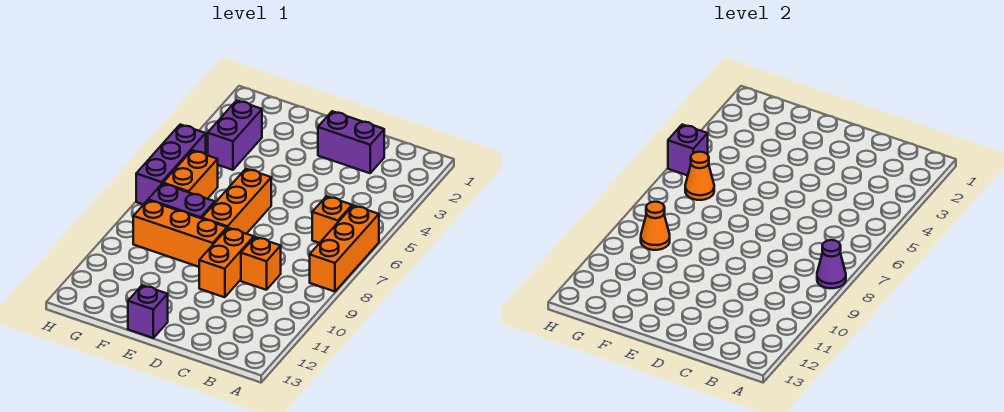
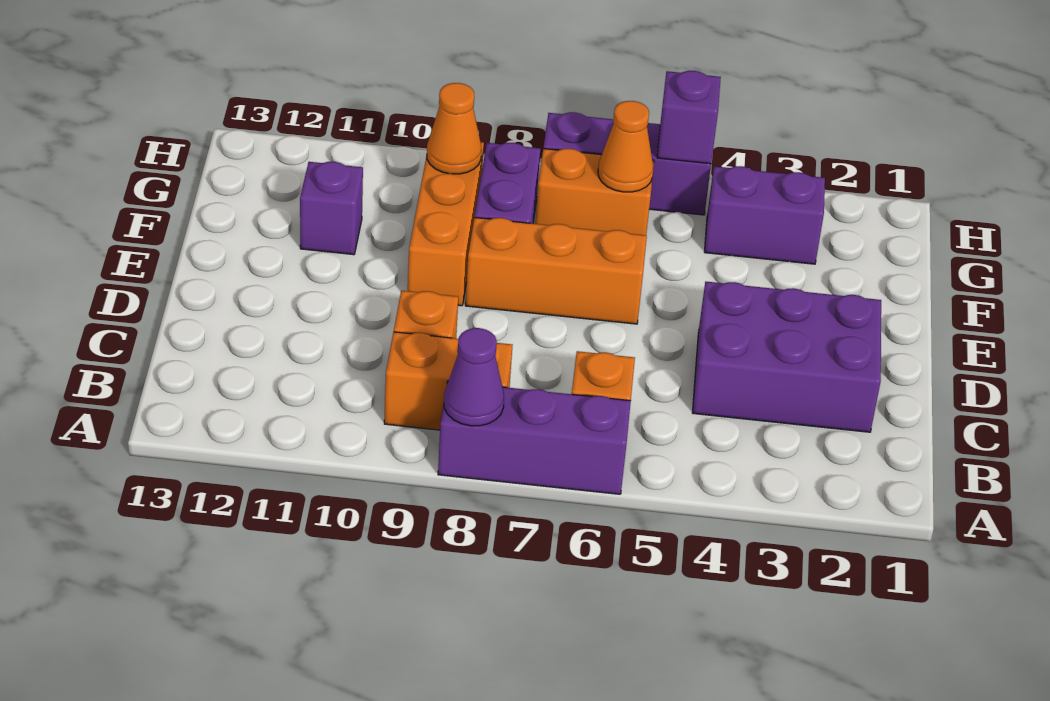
orange 1x3 brick [310,205,379,292] -> purple 1x3 brick [438,381,631,494]
purple 1x2 brick [318,111,384,173] -> purple 2x3 brick [692,282,881,432]
orange 1x2 brick [199,228,254,297] -> orange 1x2 brick moved to [384,332,512,430]
purple 1x1 brick [128,285,168,338] -> purple 1x1 brick moved to [300,162,363,255]

